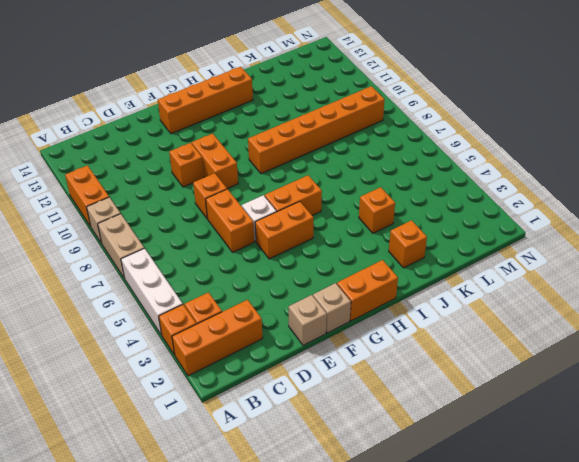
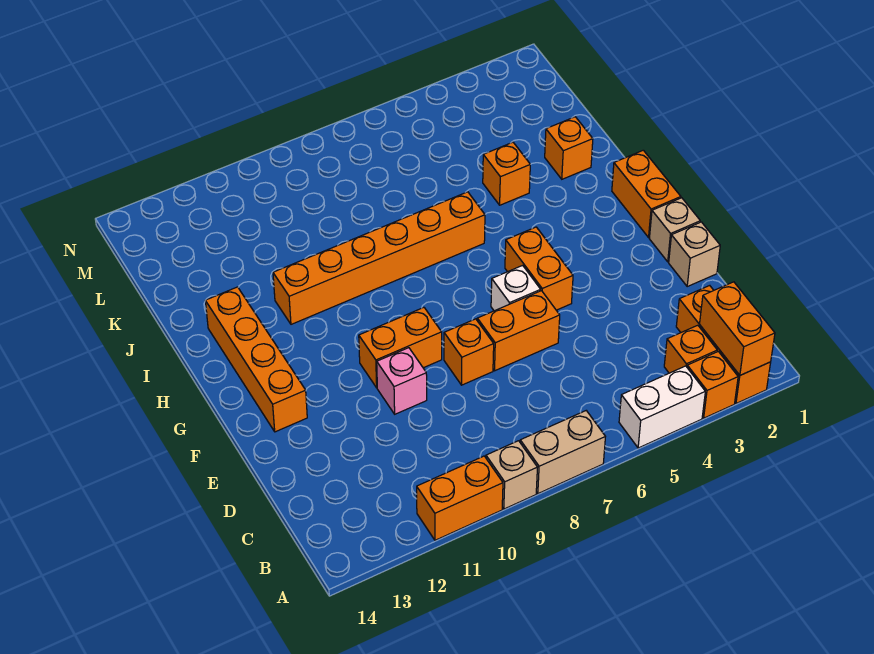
white 1x3 brick [121,248,183,335] -> white 1x2 brick [619,366,705,448]
orange 1x1 brick [169,143,204,187] -> pink 1x1 brick [377,348,427,414]
orange 1x2 brick [265,175,322,215] -> orange 1x2 brick moved to [700,282,775,375]
orange 1x6 brick [248,86,385,174] -> orange 1x6 brick turned to [273,192,485,324]

